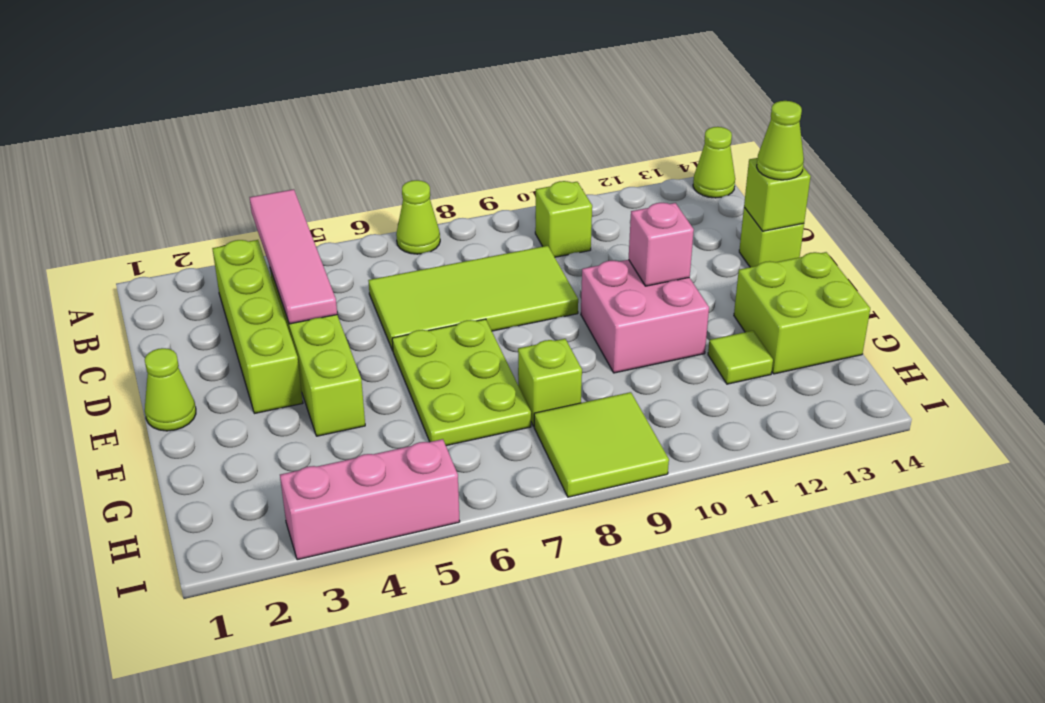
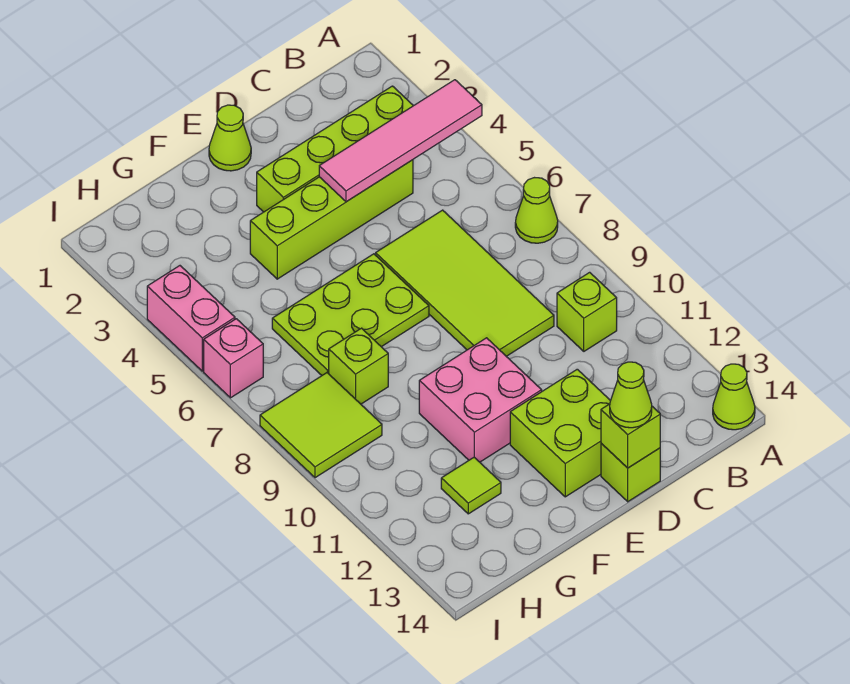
pink 1x1 brick [629,203,694,286] -> pink 1x1 brick moved to [204,319,263,398]
lime 2x2 brick [734,252,870,374] -> lime 2x2 brick moved to [510,369,610,497]
pink 1x3 brick [280,439,460,560] -> pink 1x2 brick [147,266,235,371]

